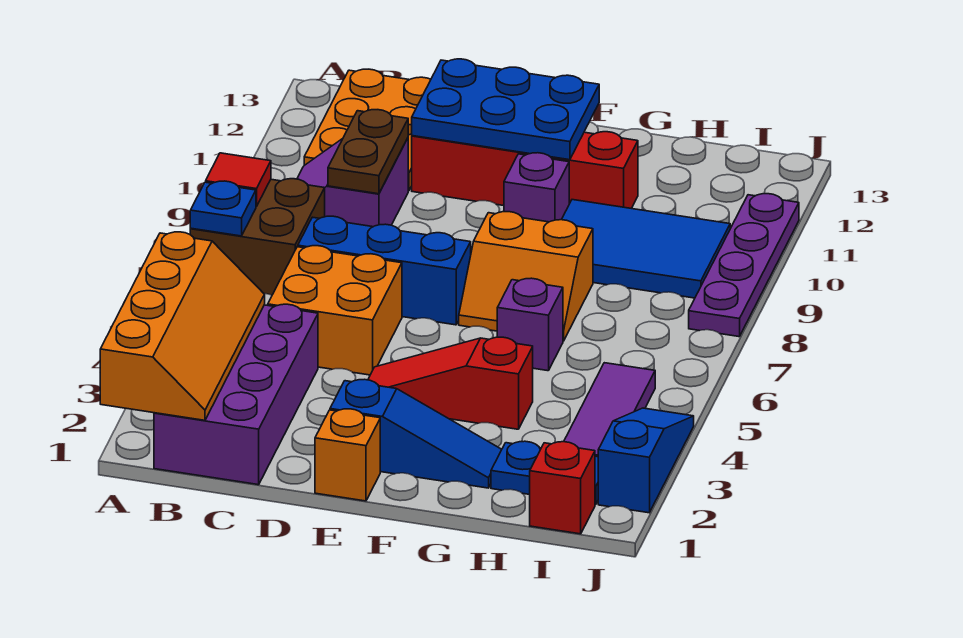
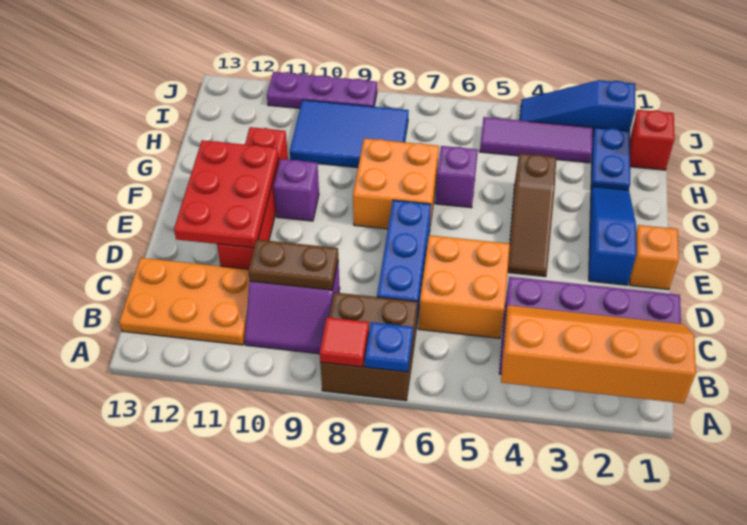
blue 2x3 plate [412,59,599,160] -> red 2x3 plate [174,140,279,248]
red 1x3 slope [368,337,533,429] -> brown 1x3 slope [508,153,556,277]
orange 2x2 slope [459,212,593,341] -> orange 2x2 brick [353,138,439,232]
blue 2x3 tile [562,200,730,298] -> blue 2x3 tile turned to [290,100,409,168]
purple 1x4 plate [689,194,799,337] -> purple 1x3 plate [267,72,377,108]

